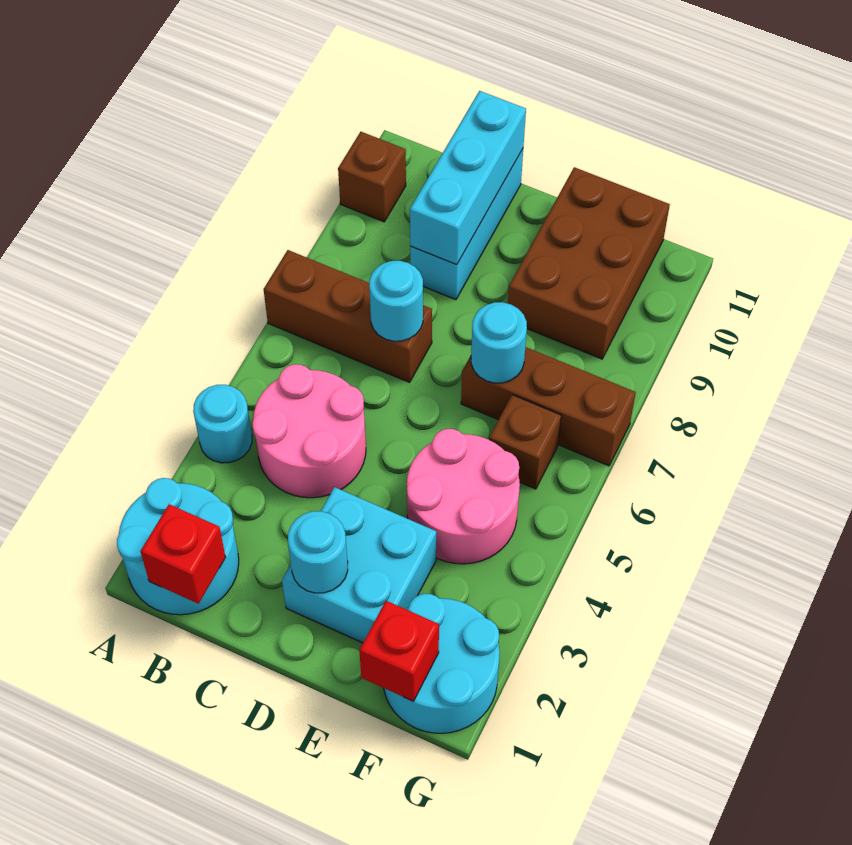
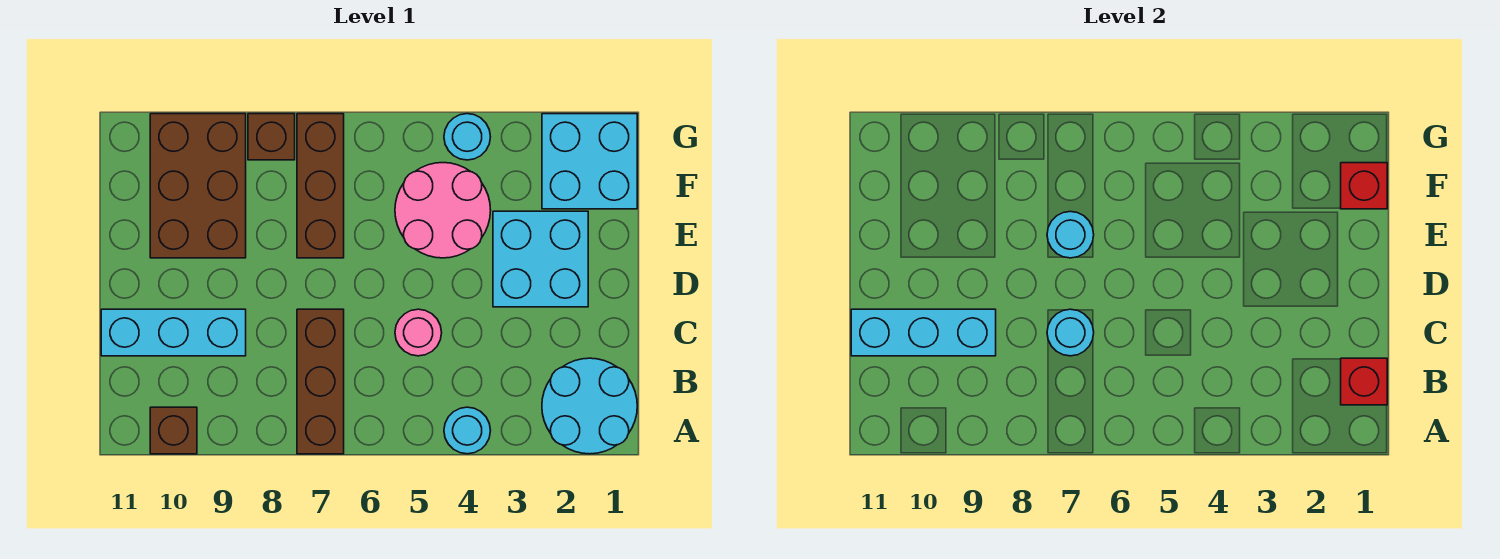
pink 2x2 round brick [253,364,366,498] -> pink 1x1 round brick [395,309,442,356]
cyan 1x1 round brick [288,511,348,593] -> cyan 1x1 round brick moved to [444,114,490,160]
brown 2x3 brick [508,167,670,359] -> brown 2x3 brick turned to [150,114,246,258]
cyan 2x2 round brick [384,594,500,733] -> cyan 2x2 brick [542,114,637,209]
brown 1x1 brick [489,395,561,489] -> brown 1x1 brick moved to [248,114,295,160]

